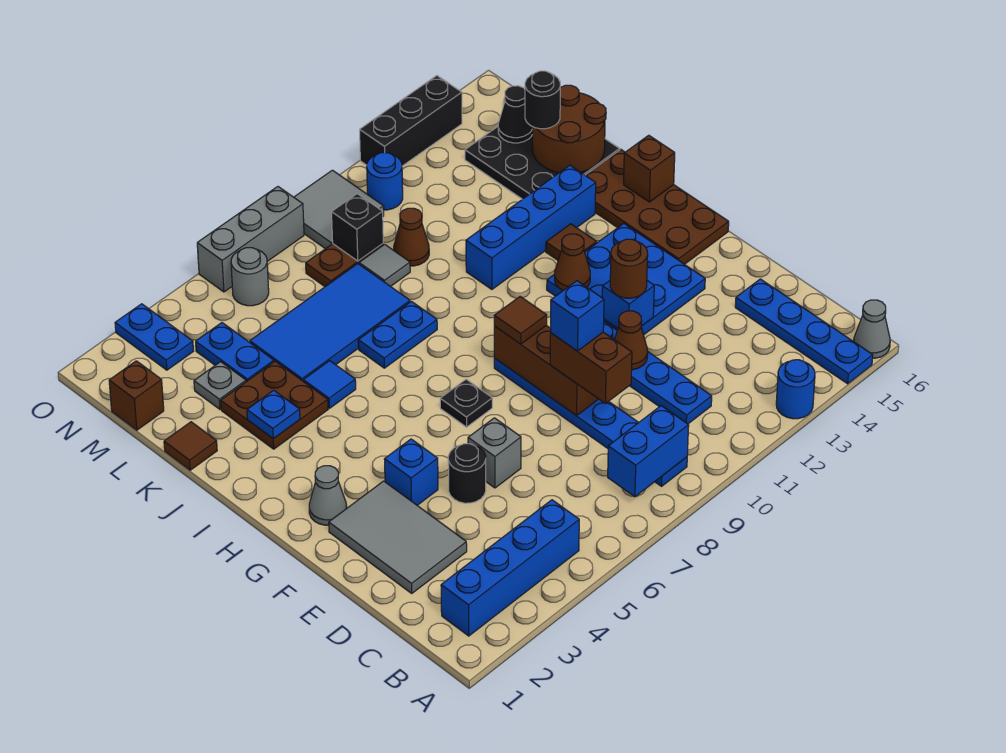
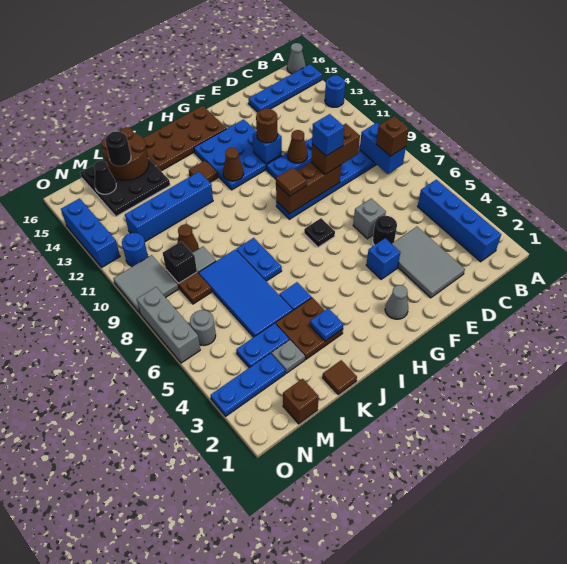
grey 2x3 tile [329,481,467,593] -> grey 2x3 tile turned to [392,227,465,298]
brown 1x1 brick [624,135,675,202] -> brown 1x1 brick moved to [376,116,409,156]
blue 1x4 brick [466,165,596,289] -> blue 1x4 brick turned to [125,172,213,242]
blue 1x2 plate [115,304,193,370] -> blue 1x3 plate [211,353,285,416]
black 1x3 brick [360,76,462,166] -> blue 1x3 brick [61,198,120,268]

